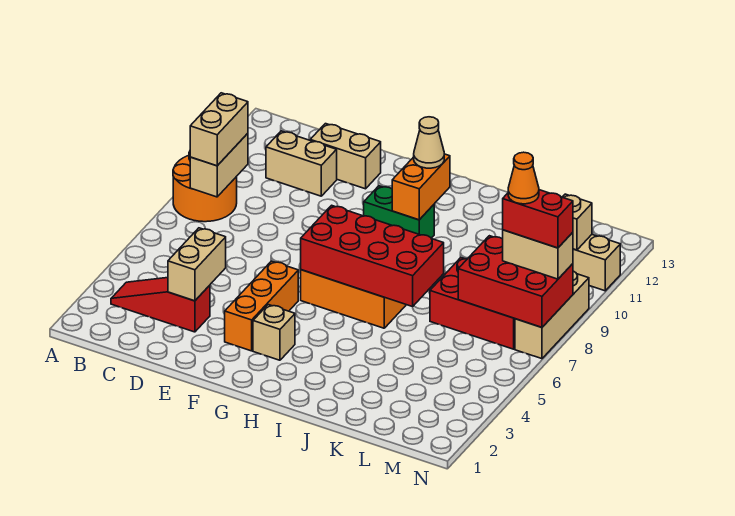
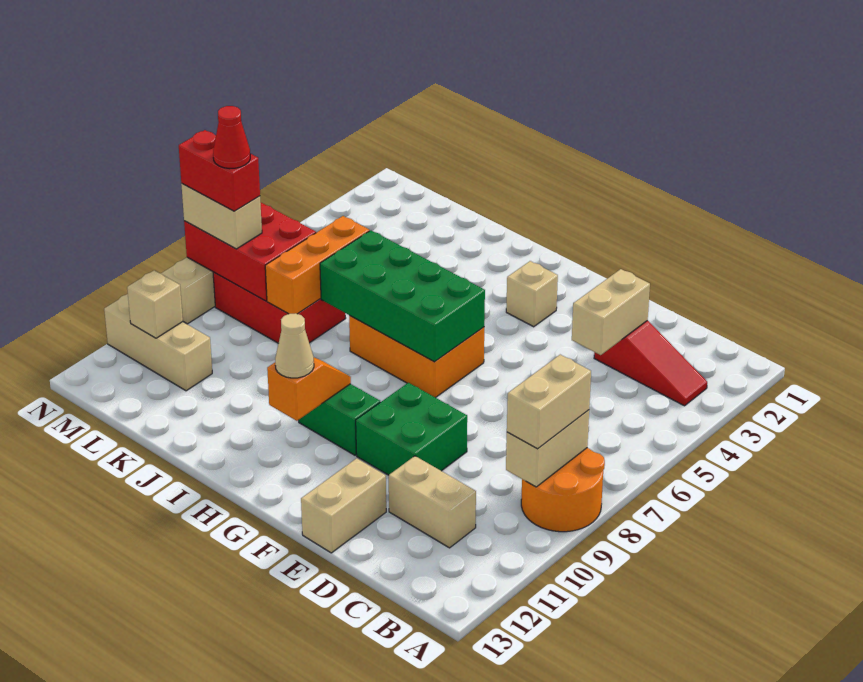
tan 1x2 brick [310,124,381,189] -> tan 1x2 brick turned to [301,458,386,553]
none -> green 2x2 brick [356,383,467,475]
orange 1x3 brick [225,261,298,351] -> orange 1x3 brick moved to [265,216,369,314]
red 2x4 brick [301,205,444,307] -> green 2x4 brick [320,230,485,362]
orange 1x2 brick [392,154,450,220] -> orange 1x2 slope [267,358,351,421]
orange 1x1 cone [508,152,539,204] -> red 1x1 cone [213,106,250,169]

